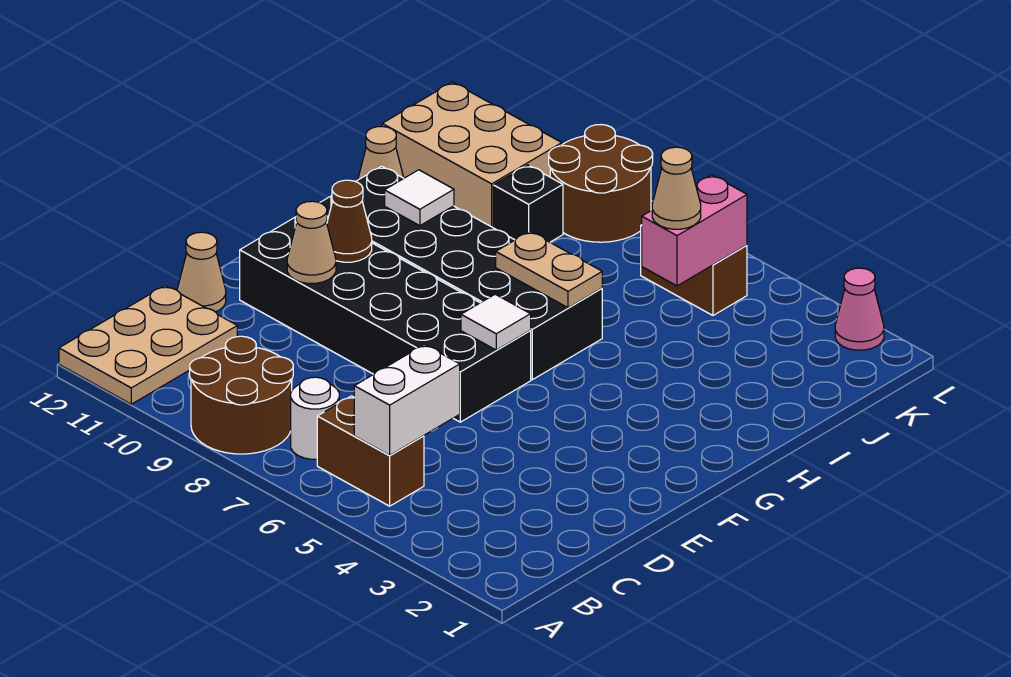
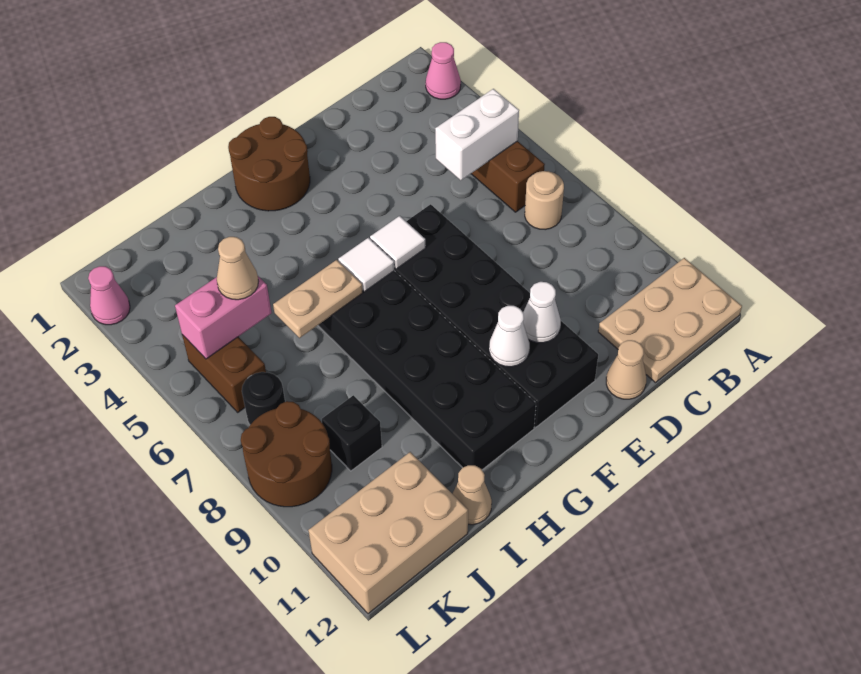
none -> pink 1x1 cone [426,42,461,99]
brown 2x2 round brick [190,336,293,454] -> brown 2x2 round brick moved to [228,117,310,211]
white 1x1 round brick [291,377,339,459] -> tan 1x1 round brick [525,171,564,230]
tan 1x1 cone [287,201,336,283] -> white 1x1 cone [523,282,561,343]
brown 1x1 cone [327,180,372,262] -> white 1x1 cone [489,306,530,367]
tan 1x2 plate [496,232,602,308] -> tan 1x2 plate turned to [273,260,363,338]
white 1x1 tile [385,170,454,226] -> white 1x1 tile moved to [338,238,394,292]
tan 2x3 brick [382,82,562,227] -> tan 2x3 brick turned to [308,452,468,614]
none -> black 1x1 round brick [242,372,285,425]

